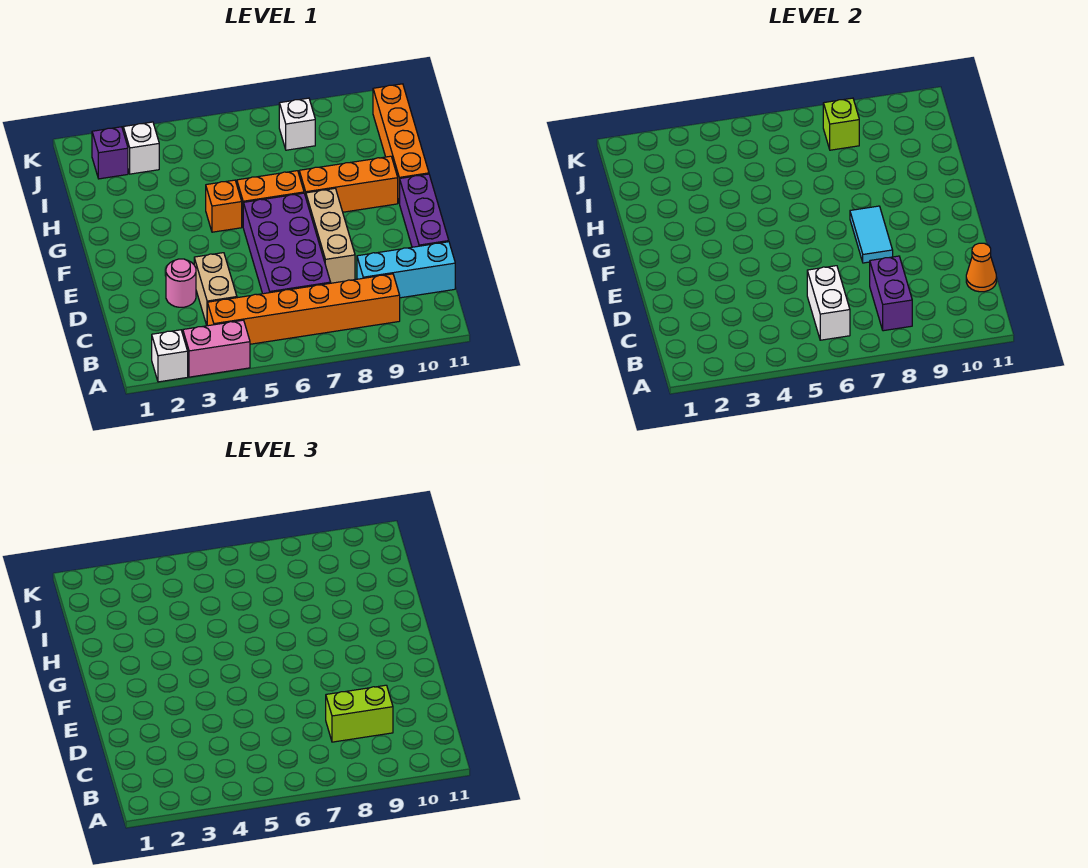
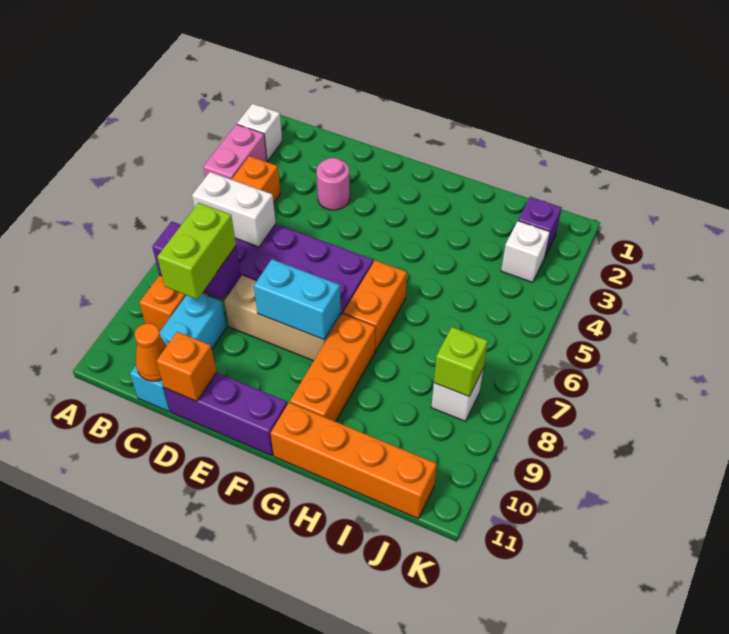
tan 1x2 brick [194,253,237,325] -> none
cyan 1x2 tile [850,206,893,263] -> cyan 1x2 brick [254,259,341,340]
orange 1x1 brick [206,180,242,232] -> orange 1x1 brick moved to [156,332,216,401]

